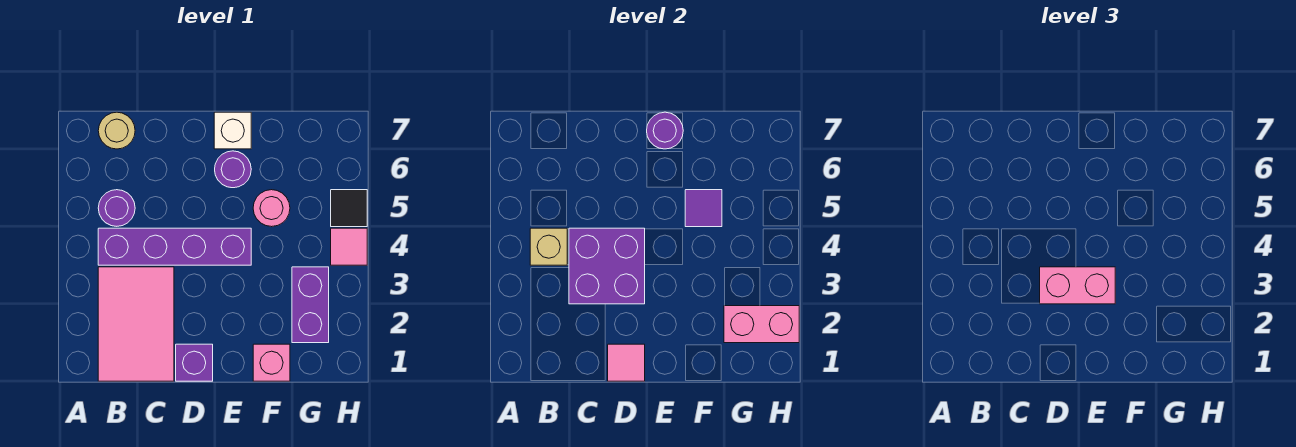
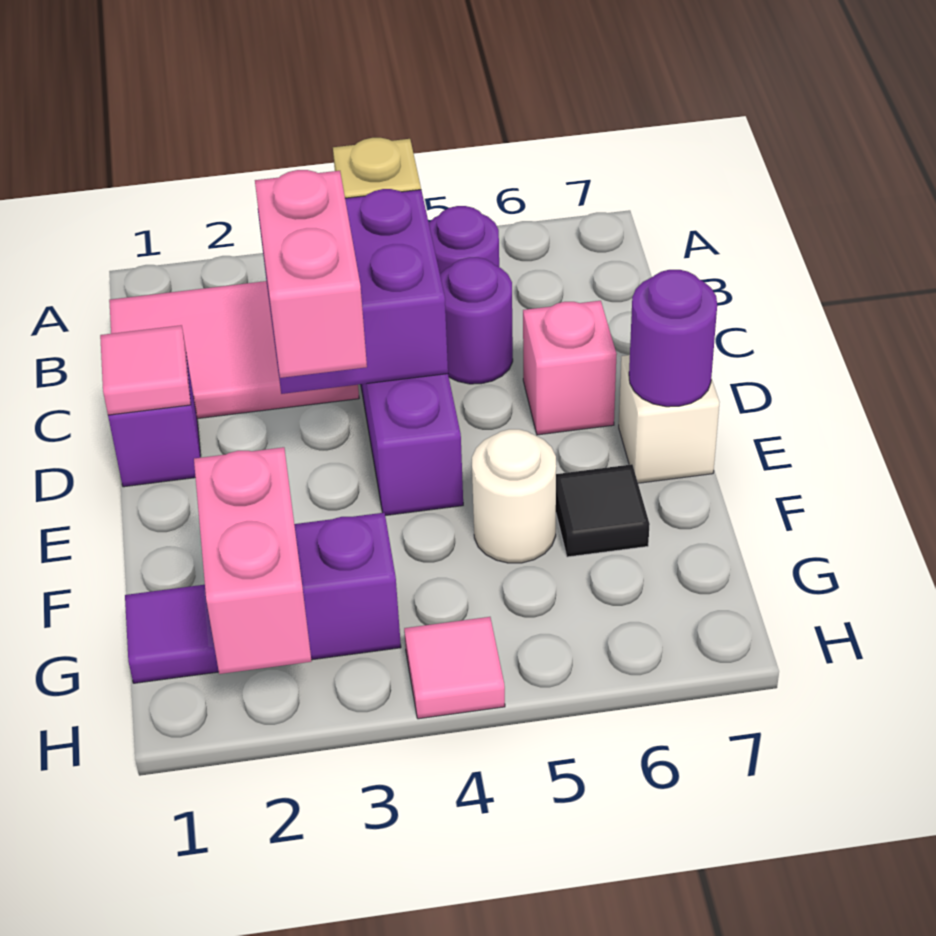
tan 1x1 round brick [98,112,135,149] -> none
purple 1x1 round brick [215,151,251,188] -> purple 1x1 round brick moved to [440,257,513,384]
pink 1x1 brick [253,344,290,381] -> pink 1x1 brick moved to [523,301,617,435]
pink 1x1 round brick [253,190,290,227] -> white 1x1 round brick [472,429,556,563]
purple 1x1 tile [685,190,722,227] -> purple 1x1 tile moved to [125,585,219,683]
black 1x1 tile [331,190,367,227] -> black 1x1 tile moved to [556,464,650,557]

